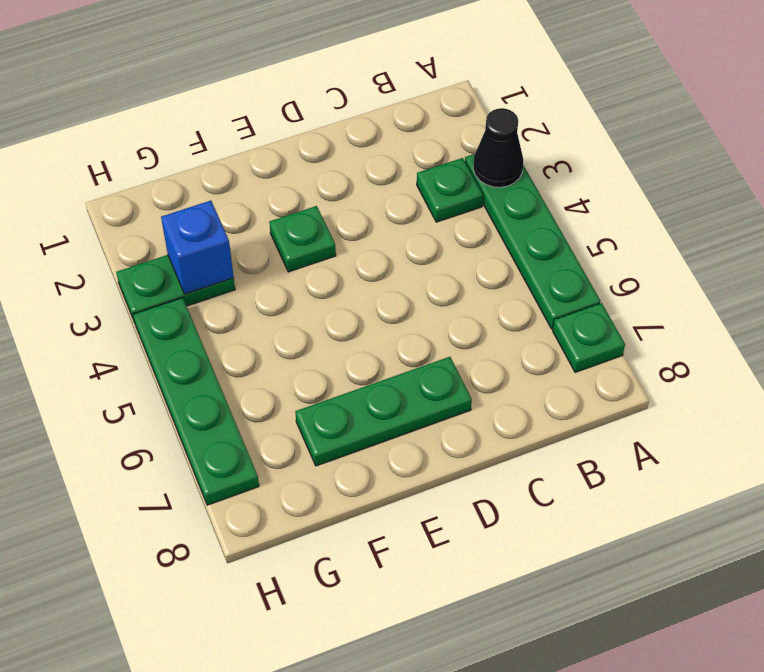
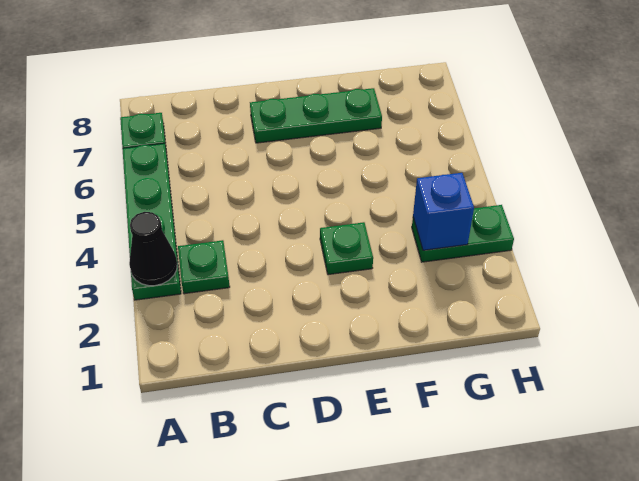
green 1x4 plate [133,298,259,505] -> none

